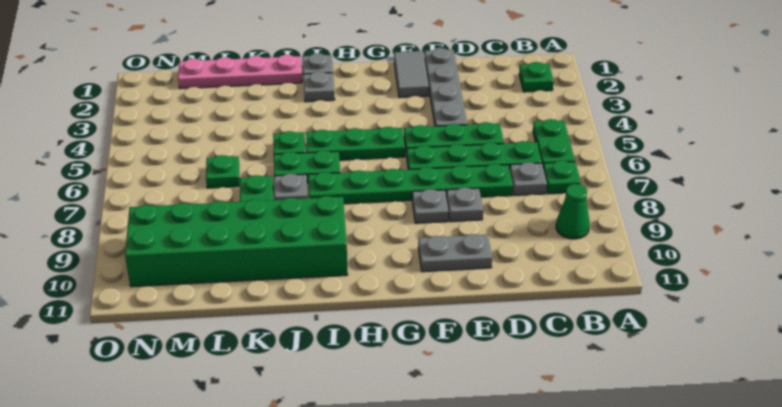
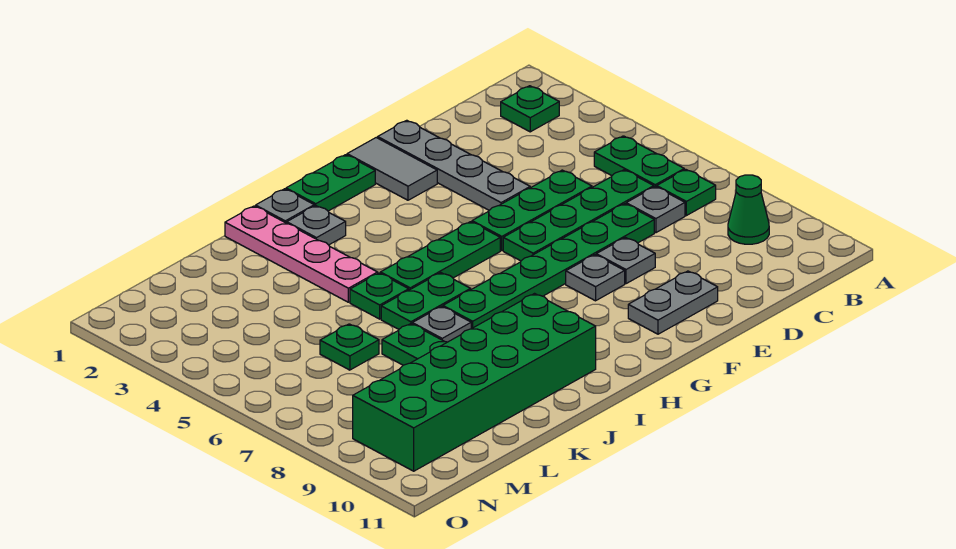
none -> green 1x2 plate [286,155,375,211]
pink 1x4 plate [178,55,302,89] -> pink 1x4 plate turned to [225,206,378,302]

